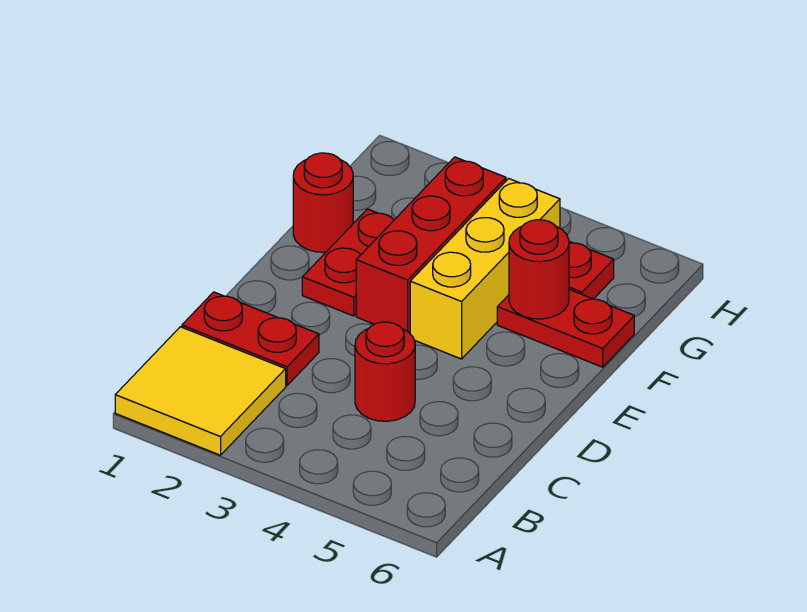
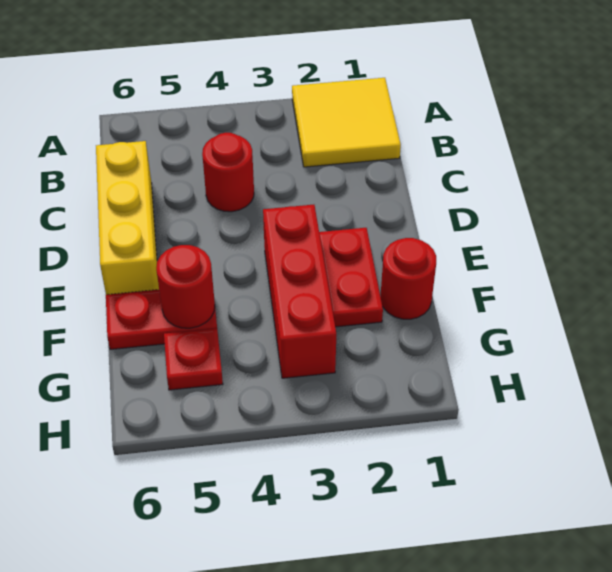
red 1x2 plate [182,292,319,386] -> none
yellow 1x3 brick [410,178,560,359] -> yellow 1x3 brick moved to [96,141,159,295]

